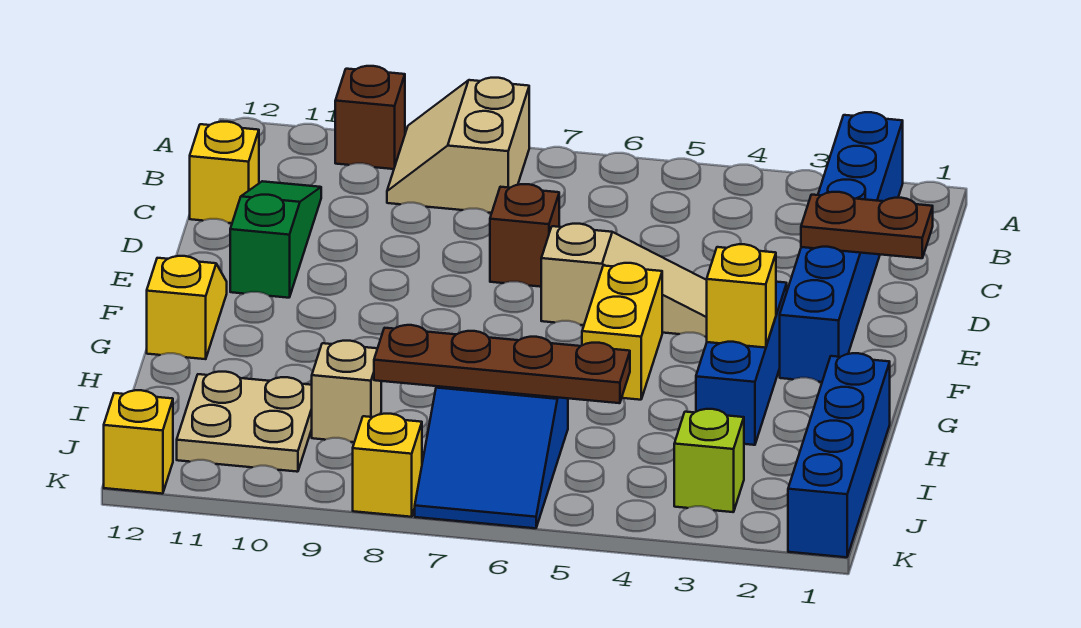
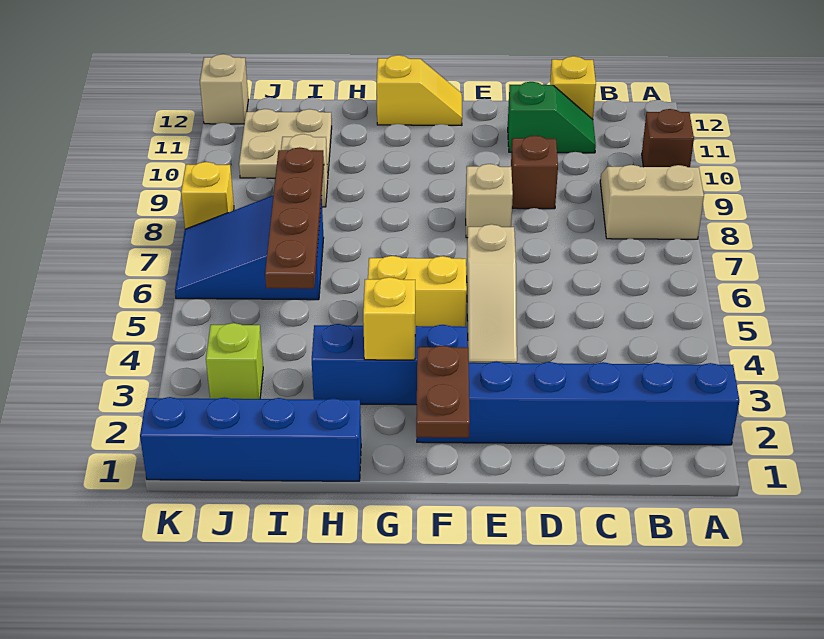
green 1x3 slope [230,181,321,298] -> green 1x2 slope [508,82,596,153]
brown 1x2 plate [801,192,933,258] -> brown 1x2 plate moved to [416,346,470,438]
brown 1x1 brick [490,184,559,287] -> brown 1x1 brick moved to [511,136,558,209]
none -> tan 1x1 brick [466,164,513,238]
yellow 1x1 brick [104,390,173,494] -> tan 1x1 brick [200,54,248,124]

